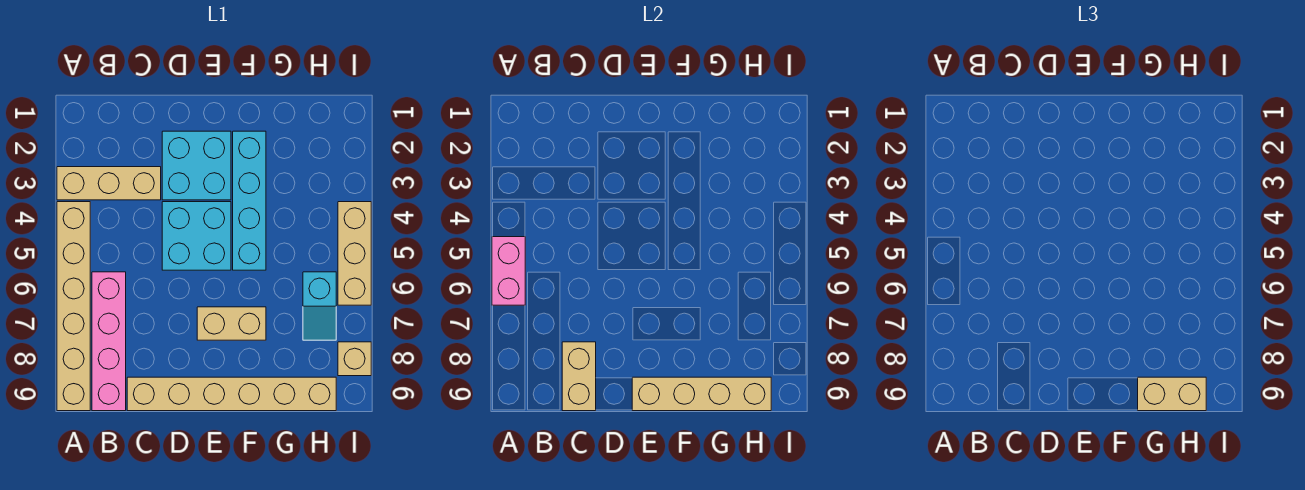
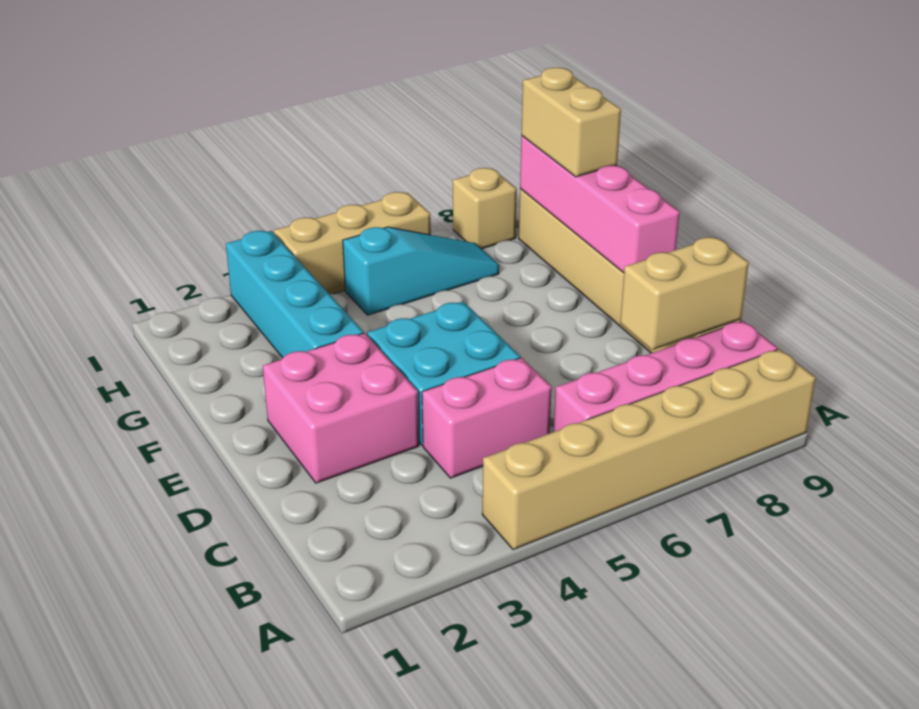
tan 1x3 brick [57,167,161,200] -> none
pink 1x2 brick [492,237,525,305] -> pink 1x2 brick moved to [422,358,552,478]
cyan 2x2 brick [162,131,231,200] -> pink 2x2 brick [263,333,419,483]
tan 1x2 brick [197,307,266,340] -> none
tan 1x4 brick [632,377,771,411] -> pink 1x4 brick [520,136,680,273]
cyan 1x4 brick [233,131,266,270] -> cyan 1x4 brick turned to [226,231,364,358]
cyan 1x2 slope [303,272,336,340] -> cyan 1x3 slope [343,227,499,315]

